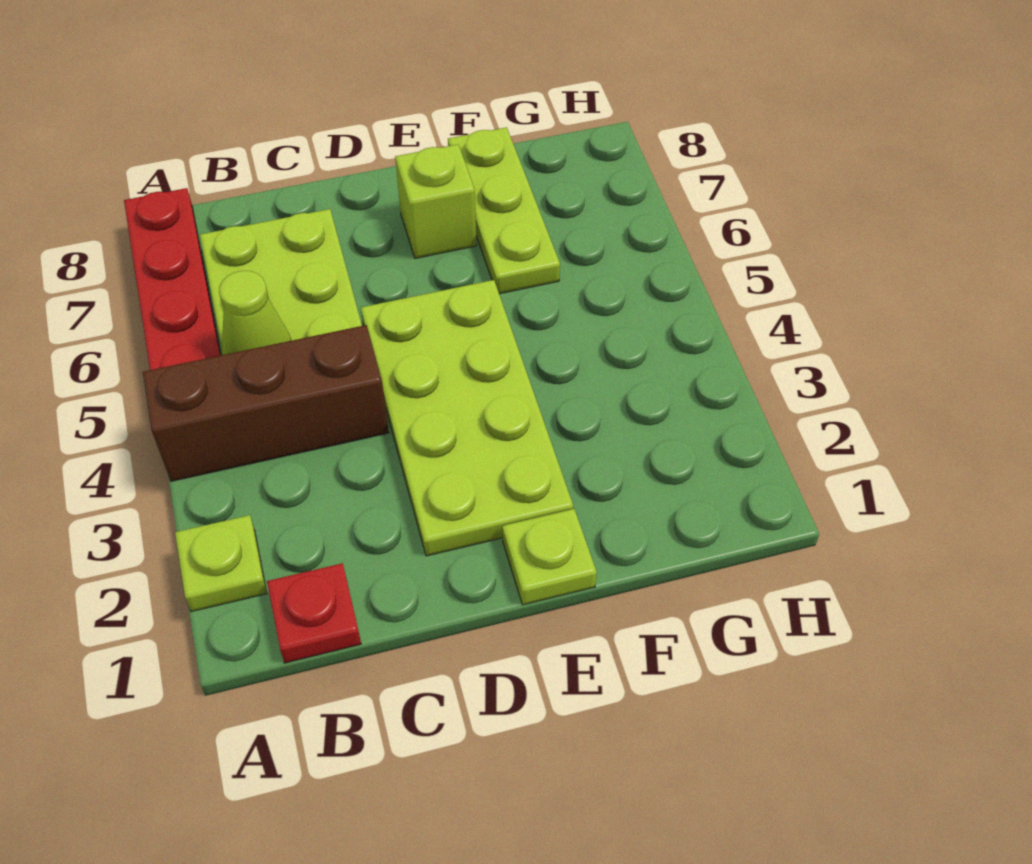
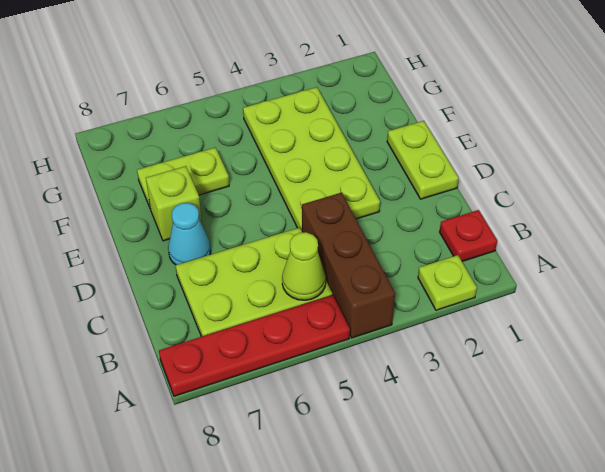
lime 2x4 plate [361,280,573,556] -> lime 2x4 plate turned to [243,87,380,230]
none -> cyan 1x1 cone [168,203,211,265]
lime 1x1 plate [502,509,597,605] -> lime 1x2 plate [387,121,459,199]
lime 1x3 plate [448,127,560,294] -> lime 1x2 plate [137,148,229,207]

